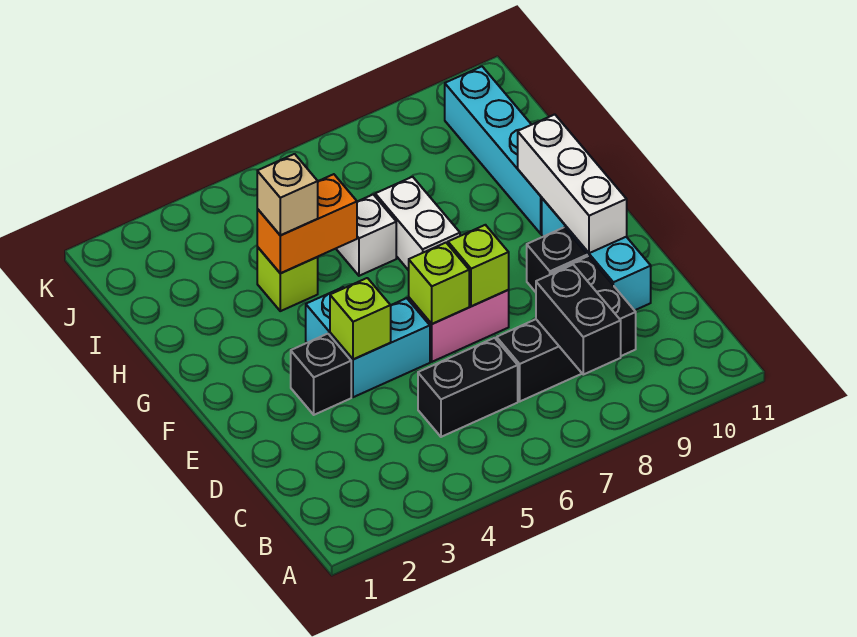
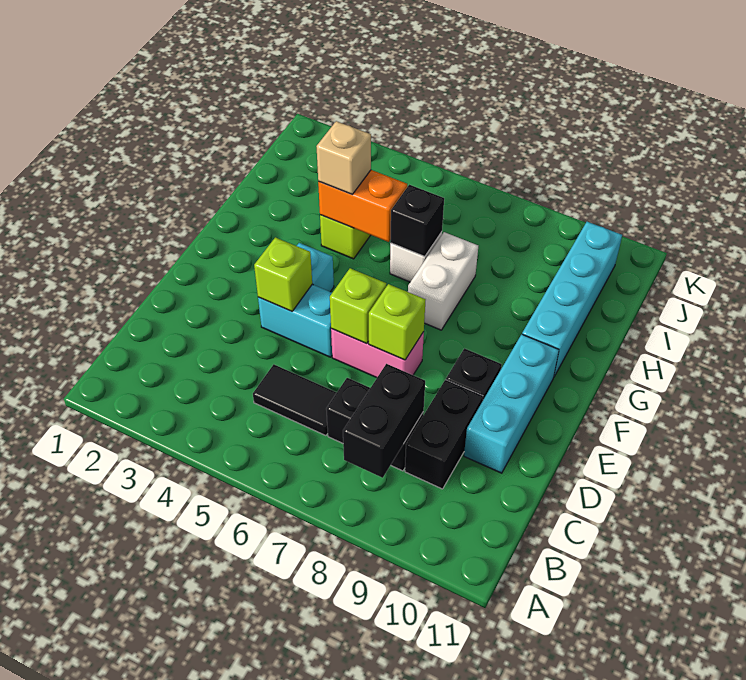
black 1x2 brick [418,338,518,437] -> black 1x2 tile [253,364,337,436]
black 1x1 brick [291,334,351,415] -> black 1x1 brick moved to [390,185,444,257]
white 1x3 brick [518,114,627,253] -> none

